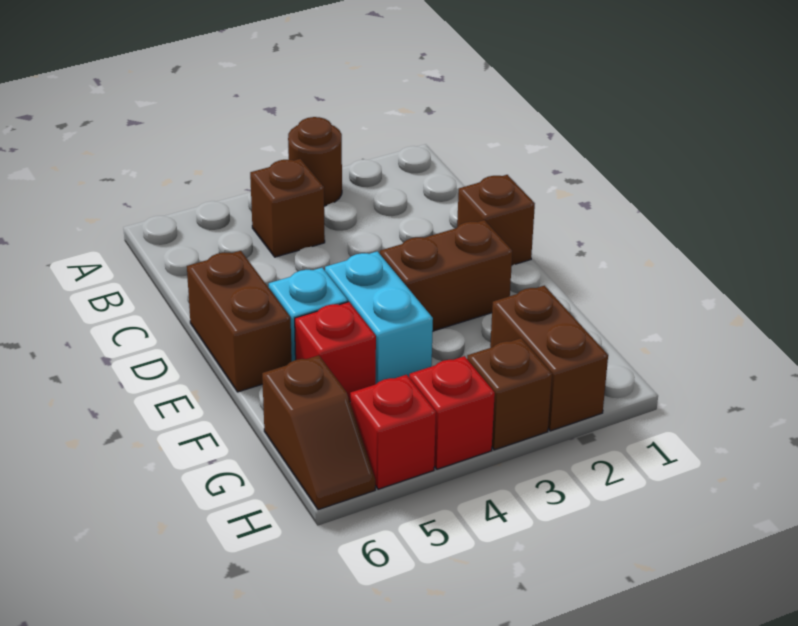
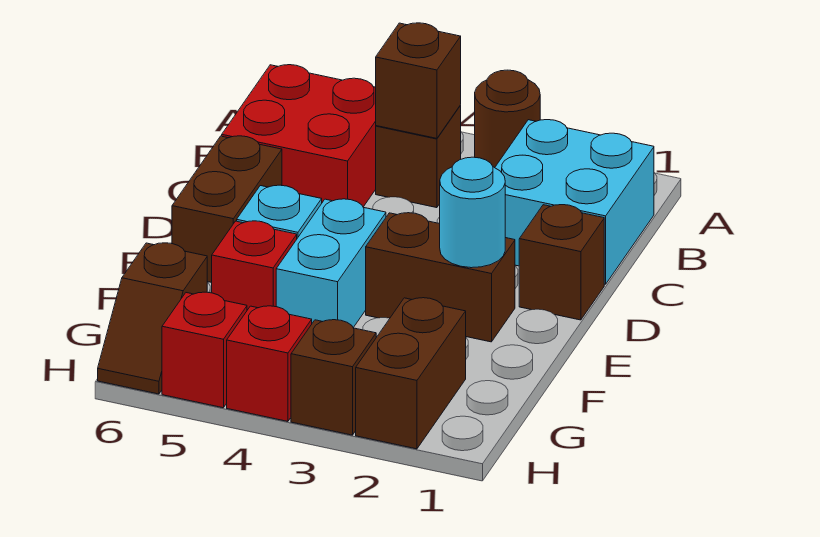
none -> cyan 2x2 brick [495,120,654,284]
none -> brown 1x1 brick [376,23,461,138]
none -> red 2x2 brick [222,65,376,207]
none -> cyan 1x1 round brick [440,157,505,268]

